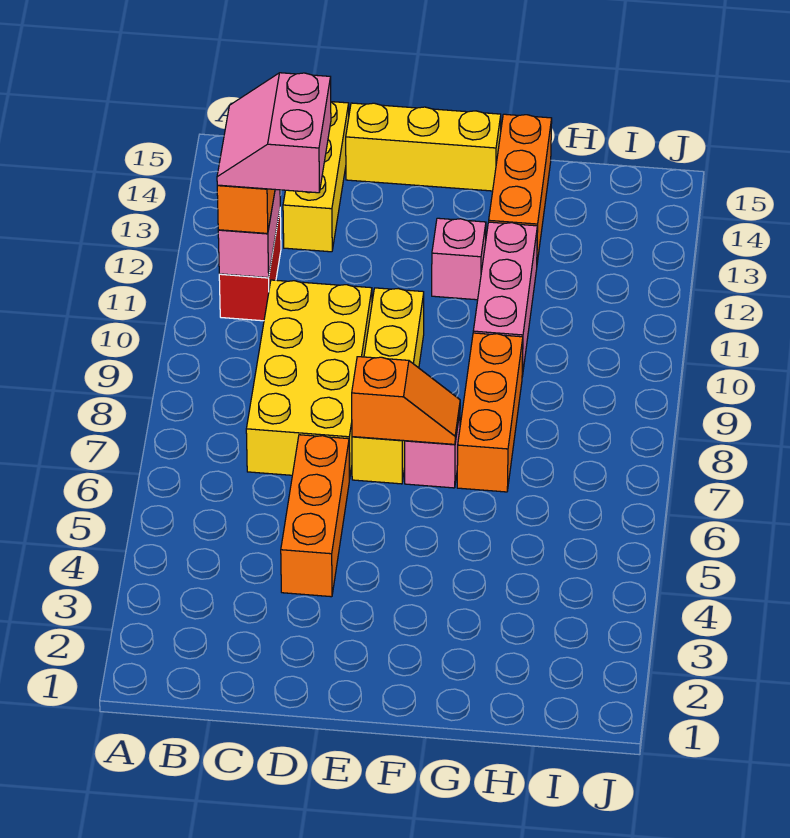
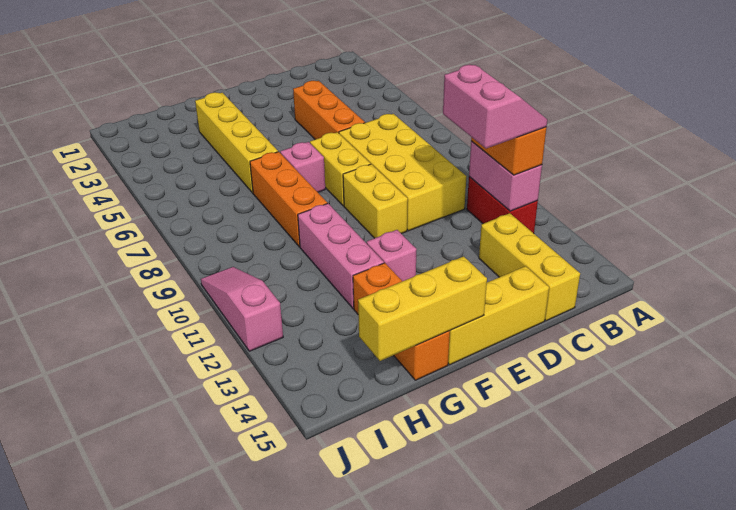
orange 1x2 slope [352,357,460,444] -> none
none -> yellow 1x3 brick [358,256,487,361]
none -> yellow 1x4 brick [195,92,278,193]
none -> pink 1x3 slope [201,267,283,351]

